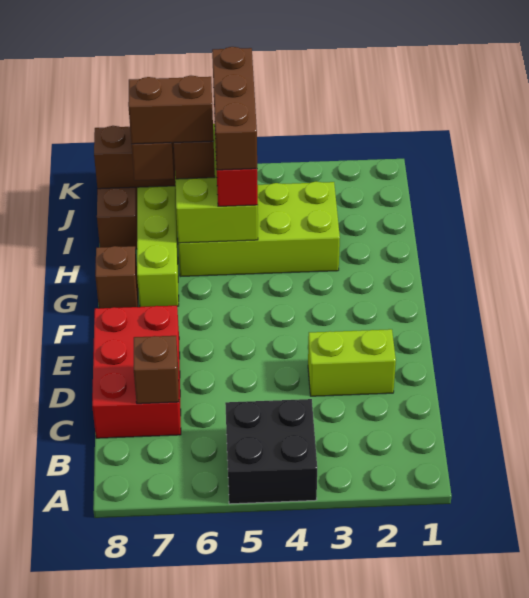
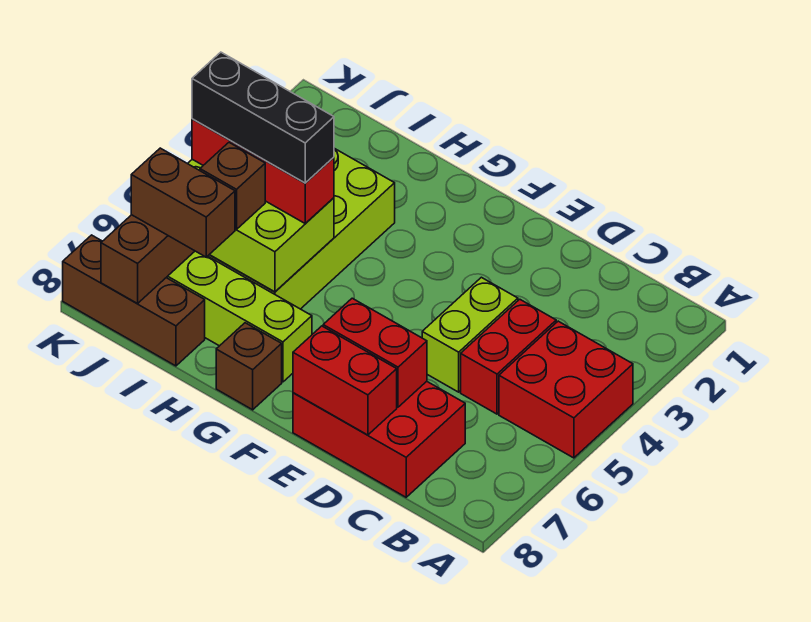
black 2x2 brick [225,399,317,504] -> red 2x2 brick [499,321,633,458]
none -> red 1x2 brick [461,299,556,414]
brown 1x1 brick [134,336,179,404] -> none
lime 1x2 brick [308,329,396,396] -> lime 1x2 brick moved to [422,277,518,392]
none -> red 1x2 brick [323,298,427,407]
none -> red 1x2 brick [293,326,397,435]
brown 1x3 brick [212,47,257,170] -> black 1x3 brick [192,52,334,183]
brown 1x2 brick [128,76,214,144] -> none

